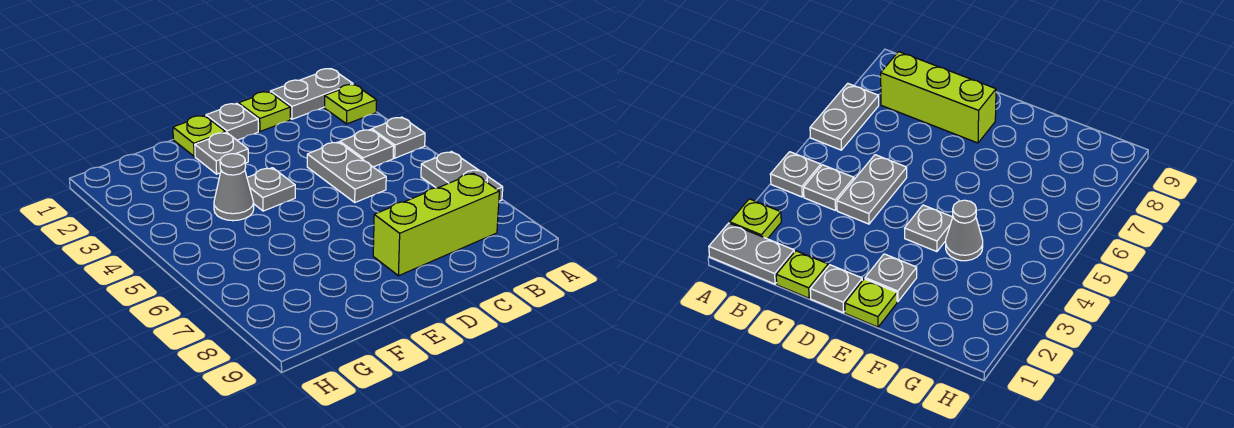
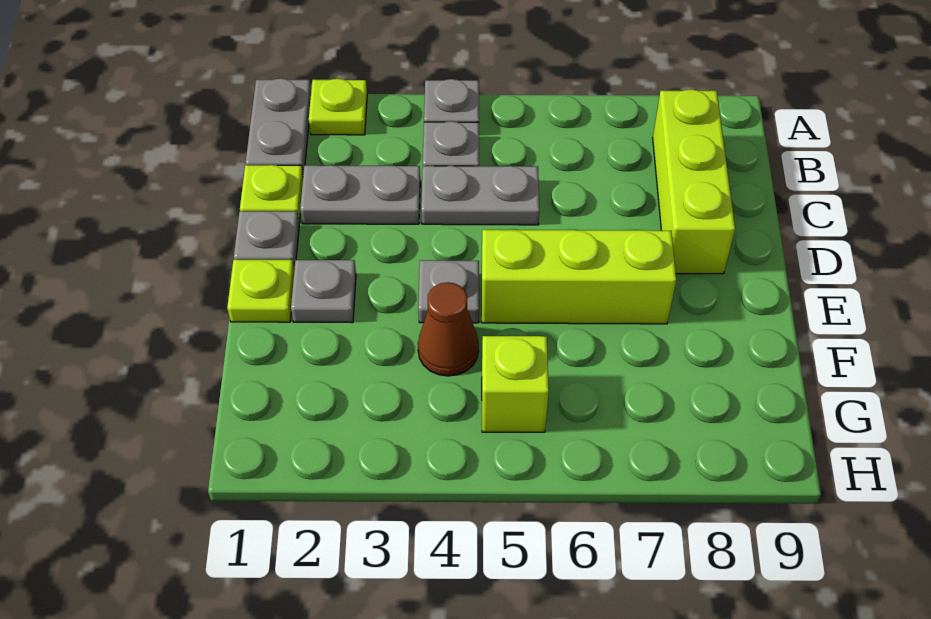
grey 1x2 plate [421,152,503,201] -> grey 1x2 plate moved to [300,165,420,224]
none -> lime 1x3 brick [482,230,676,324]
grey 1x1 cone [214,154,254,221] -> brown 1x1 cone [418,282,479,376]
none -> lime 1x1 brick [482,336,549,432]

